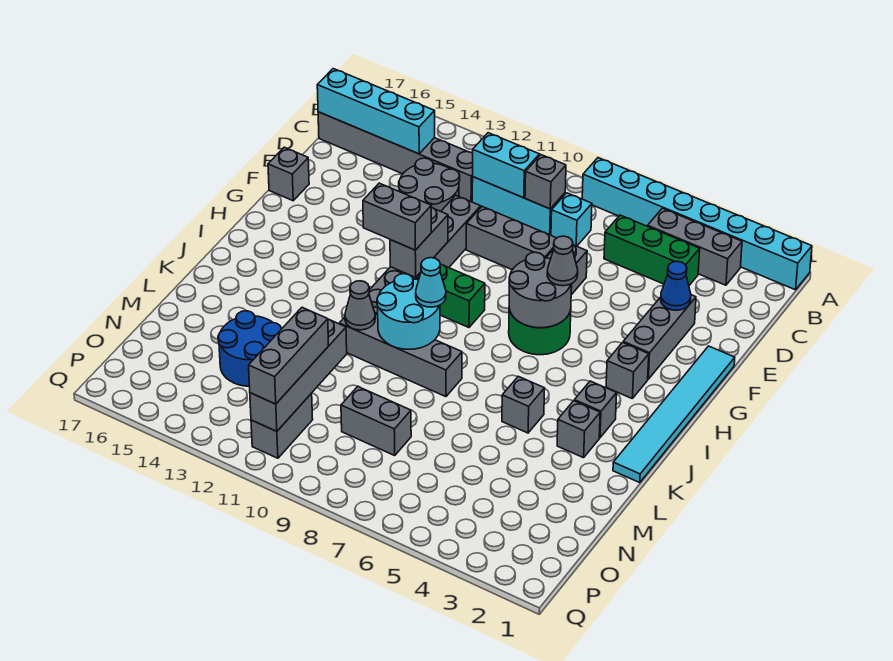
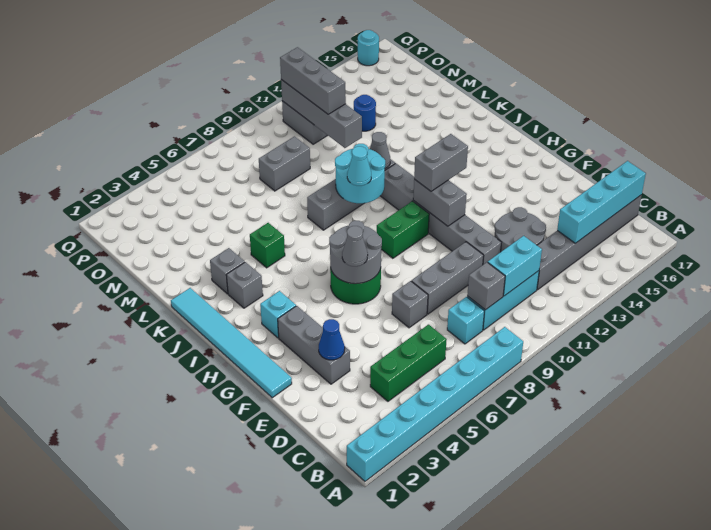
grey 1x3 brick [648,208,742,285] -> none
grey 1x1 brick [268,147,309,201] -> none
grey 1x1 brick [606,343,649,398] -> cyan 1x1 brick [260,291,296,338]
grey 1x1 brick [502,376,545,433] -> green 1x1 brick [250,223,285,268]
blue 2x2 round brick [218,311,281,386] -> blue 1x1 round brick [354,95,376,131]
none -> cyan 1x1 round brick [358,30,379,66]

